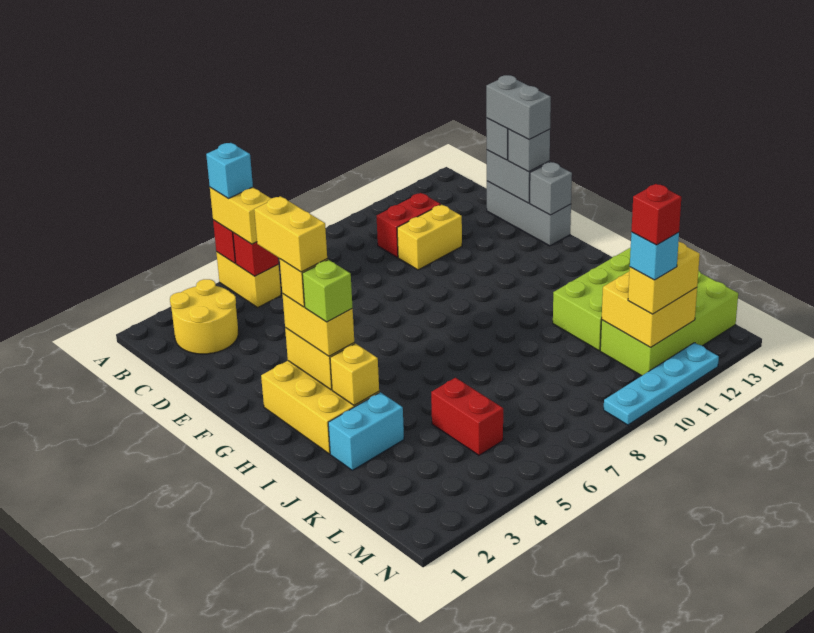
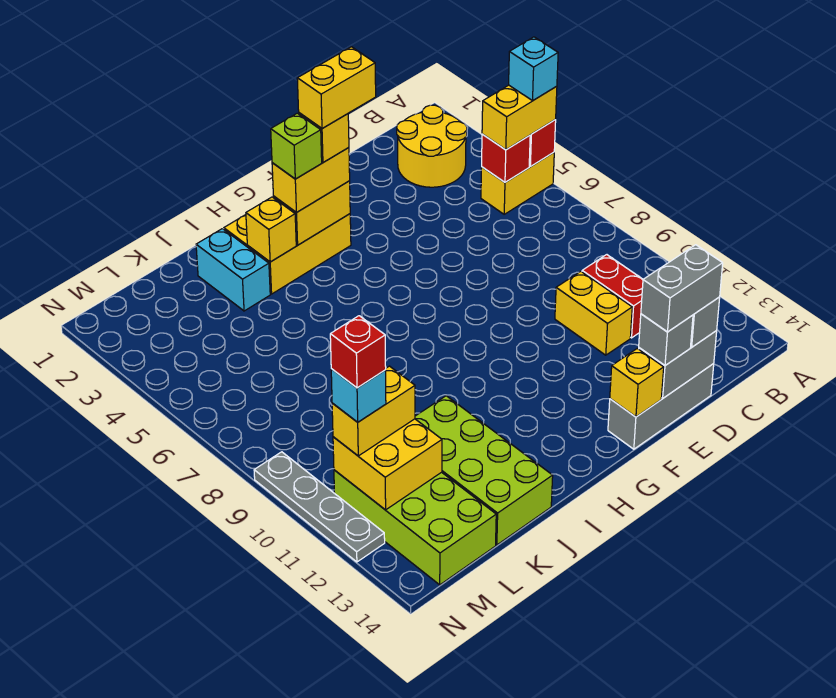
grey 1x1 brick [530,162,572,215] -> yellow 1x1 brick [610,348,664,417]
red 1x2 brick [431,378,503,455] -> none
yellow 1x2 brick [628,242,700,314] -> yellow 1x2 brick turned to [332,366,415,456]
cyan 1x4 plate [604,343,719,425] -> grey 1x4 plate [254,452,385,562]

